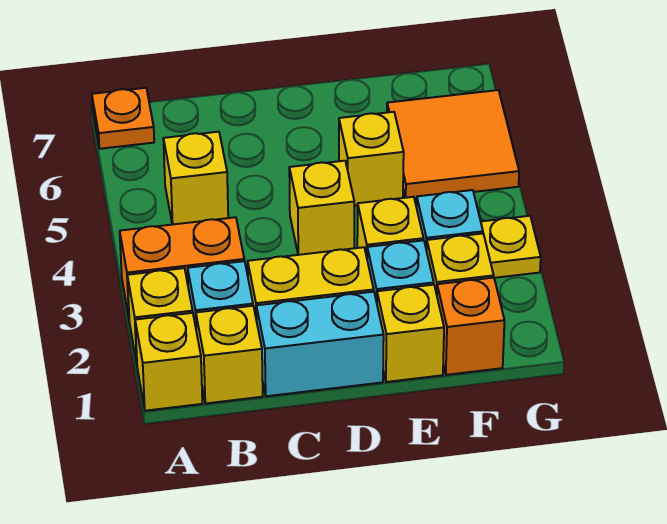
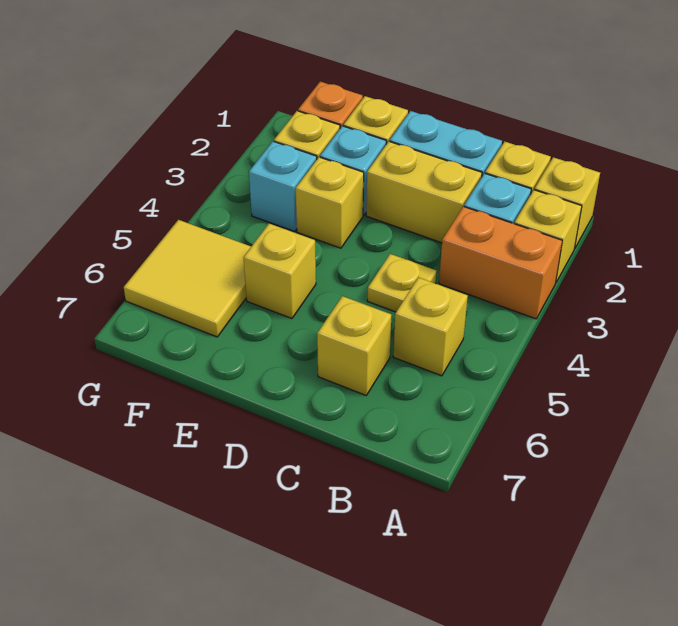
orange 1x1 plate [92,88,154,149] -> none
yellow 1x1 brick [289,161,354,255] -> yellow 1x1 brick moved to [317,296,391,395]
orange 2x2 tile [387,90,519,199] -> yellow 2x2 tile [124,220,251,337]
yellow 1x1 plate [481,216,541,278] -> yellow 1x1 plate moved to [367,254,436,312]

